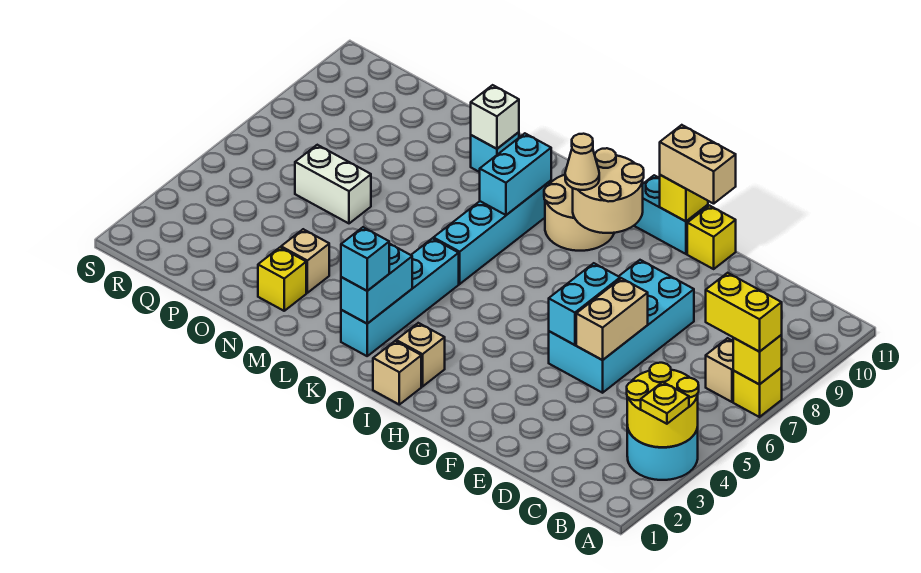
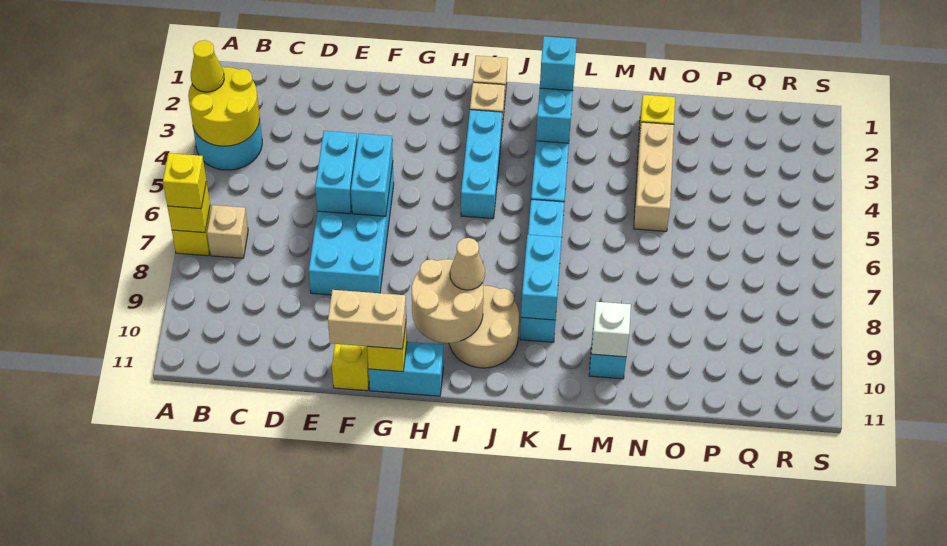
yellow 1x1 plate [641,382,689,424] -> yellow 1x1 cone [191,40,224,92]
yellow 1x2 brick [706,273,782,352] -> yellow 1x1 brick [163,153,206,209]
tan 1x2 brick [576,278,648,360] -> cyan 1x2 brick [315,131,357,214]
none -> cyan 1x3 brick [461,110,502,219]
tan 1x1 brick [281,229,329,293] -> tan 1x3 brick [634,122,674,231]
white 1x2 brick [295,145,371,223] -> none

